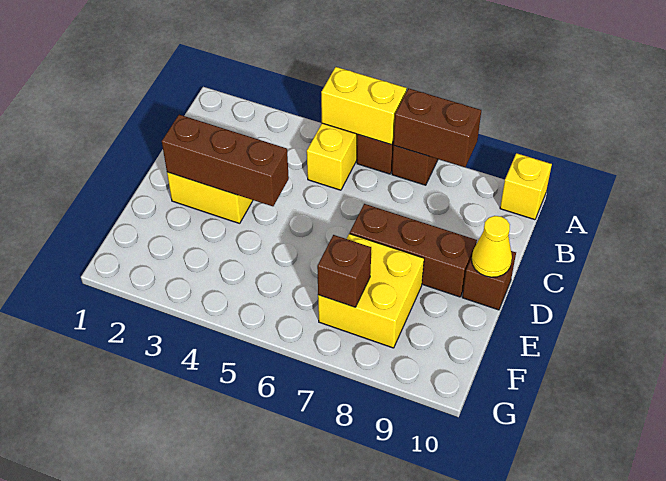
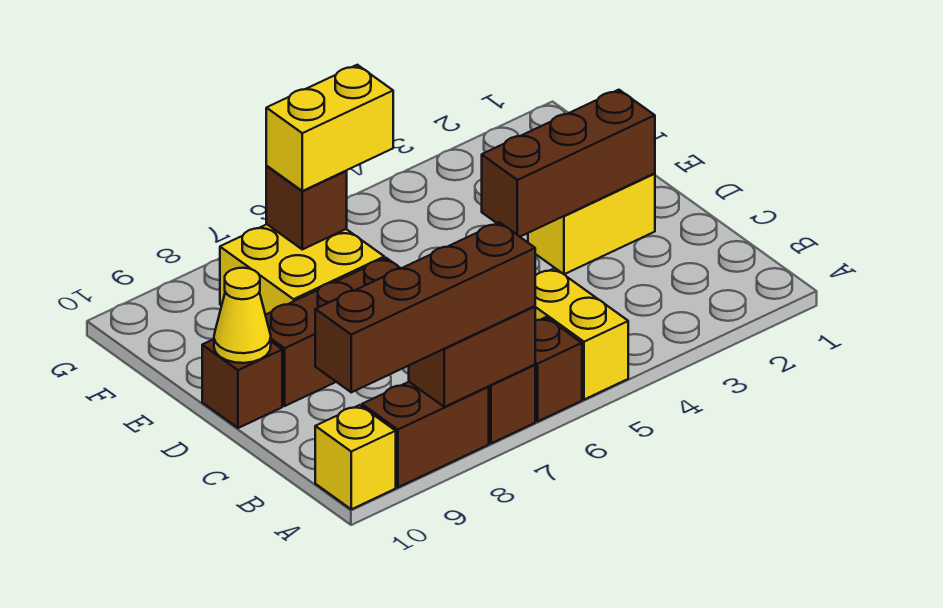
yellow 1x2 brick [321,67,407,145] -> yellow 1x2 brick moved to [266,65,393,191]
none -> brown 1x4 brick [315,222,535,392]
none -> brown 1x2 brick [362,382,489,487]

